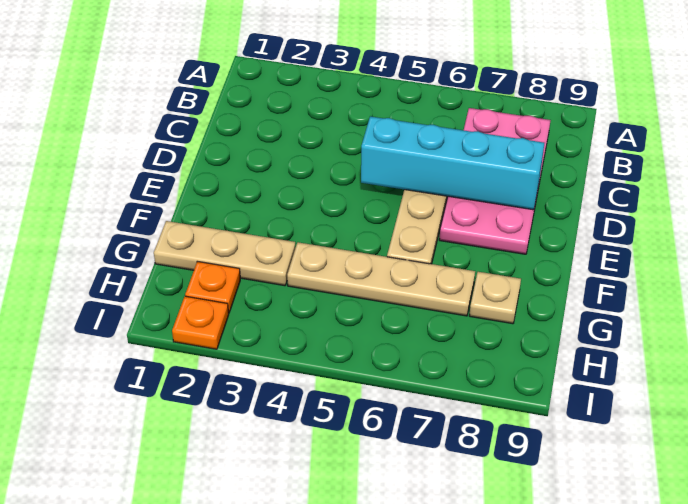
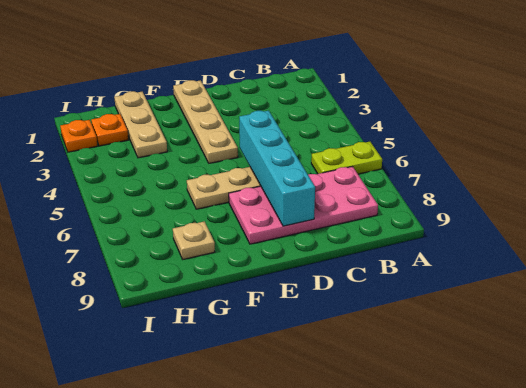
none -> lime 1x2 plate [311,142,382,174]
tan 1x4 plate [287,242,475,316] -> tan 1x4 plate moved to [173,80,238,163]

